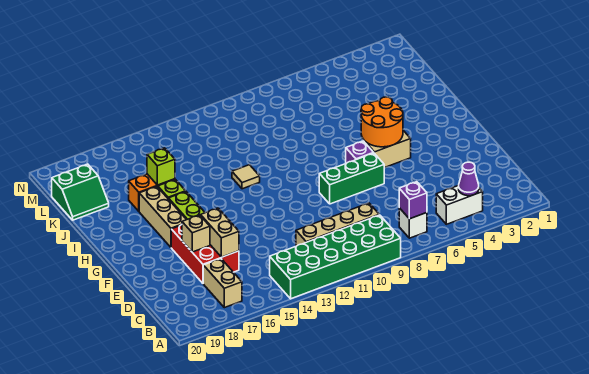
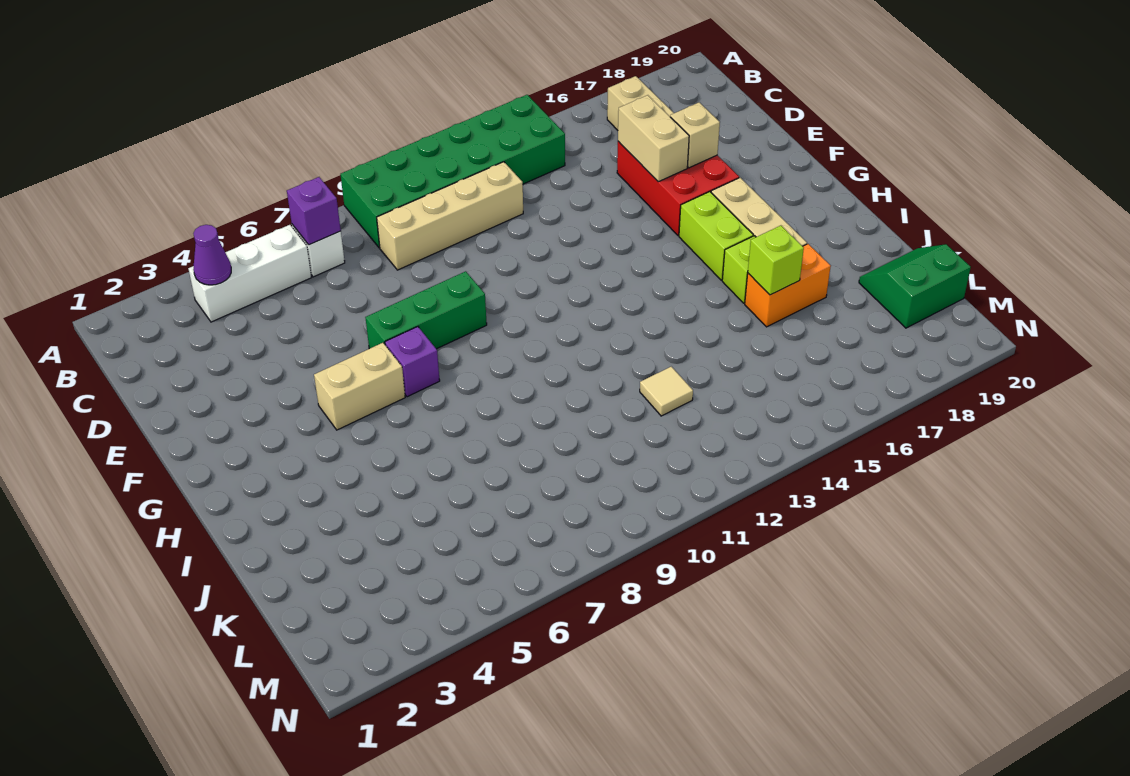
white 1x2 brick [436,185,483,224] -> white 1x3 brick [188,225,312,322]
orange 2x2 round brick [361,97,403,147] -> none
tan 1x1 tile [232,165,260,189] -> tan 1x1 tile moved to [640,367,693,416]

